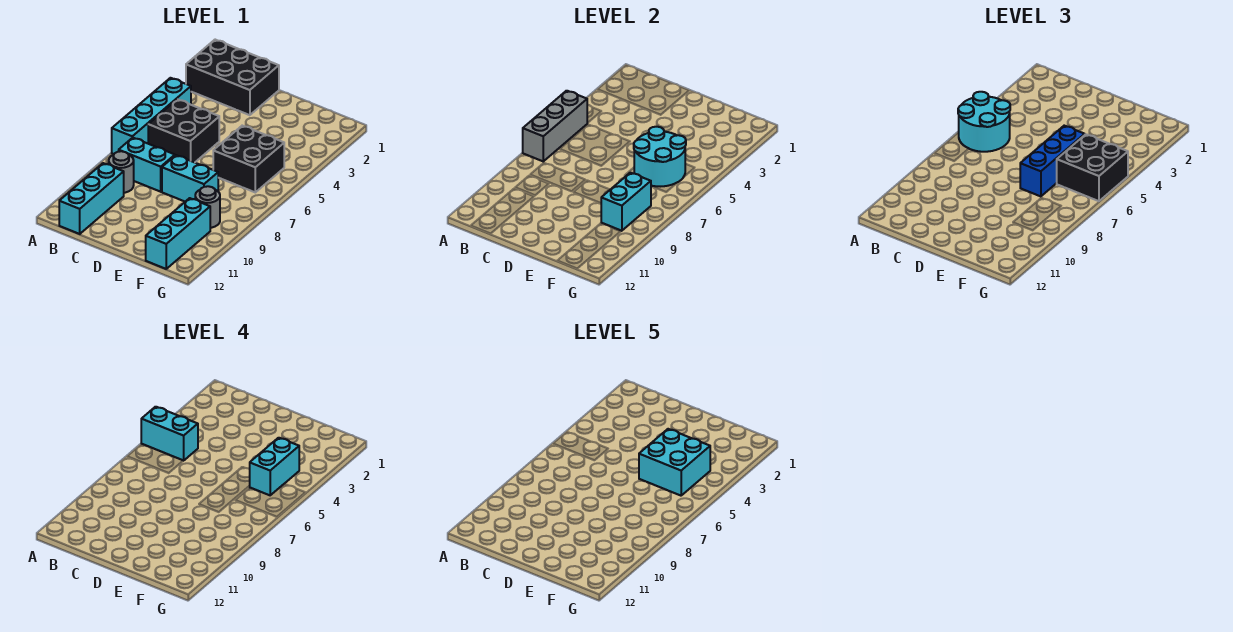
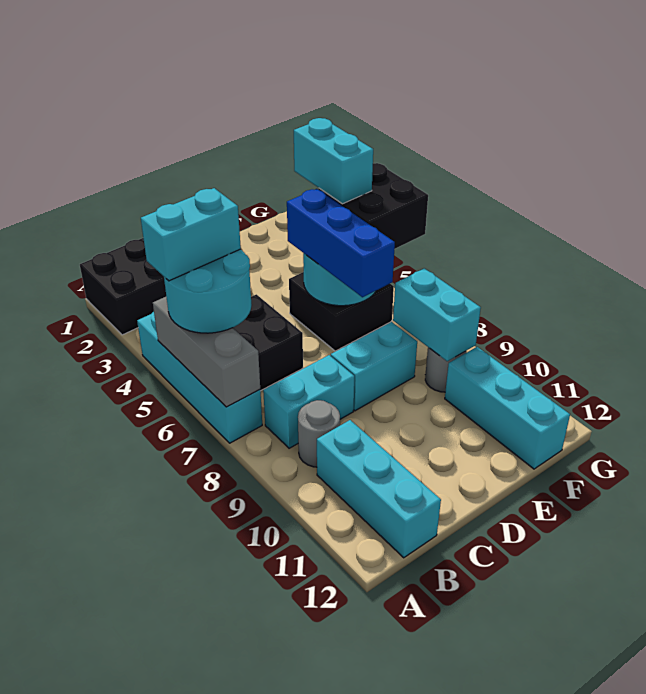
cyan 2x2 brick [639,429,710,496] -> none

